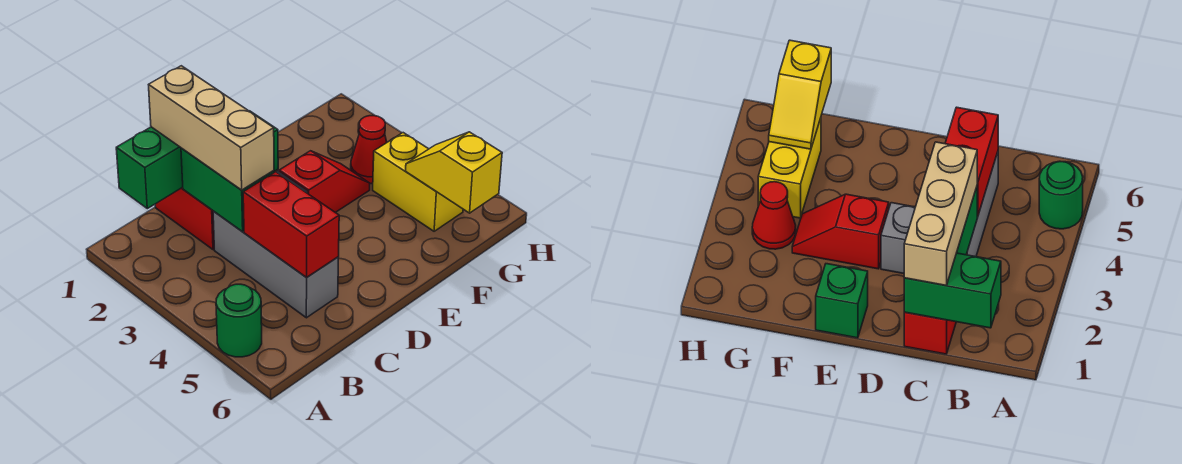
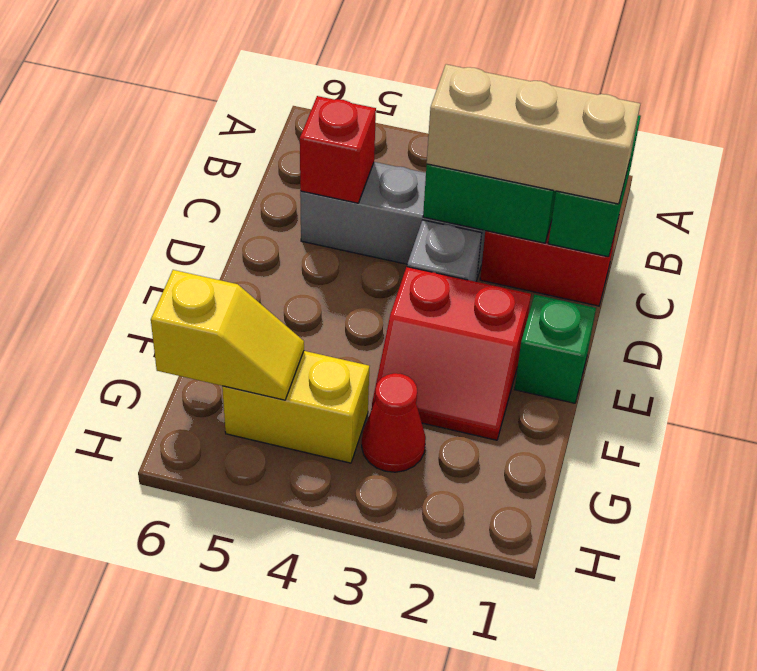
green 1x1 round brick [216,284,262,357] -> none
red 1x2 brick [243,172,339,277] -> red 1x1 brick [300,96,376,203]
red 1x2 slope [279,151,370,212] -> red 2x2 slope [372,267,531,440]

